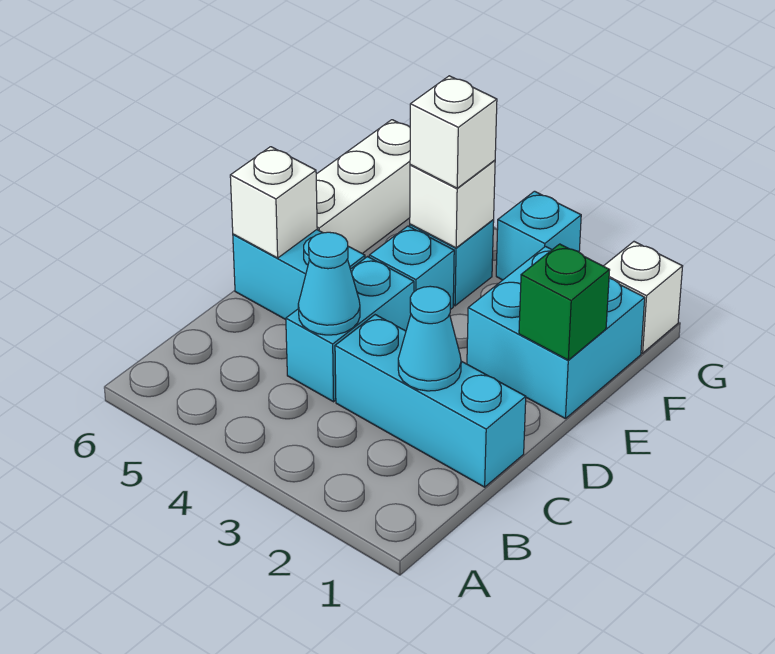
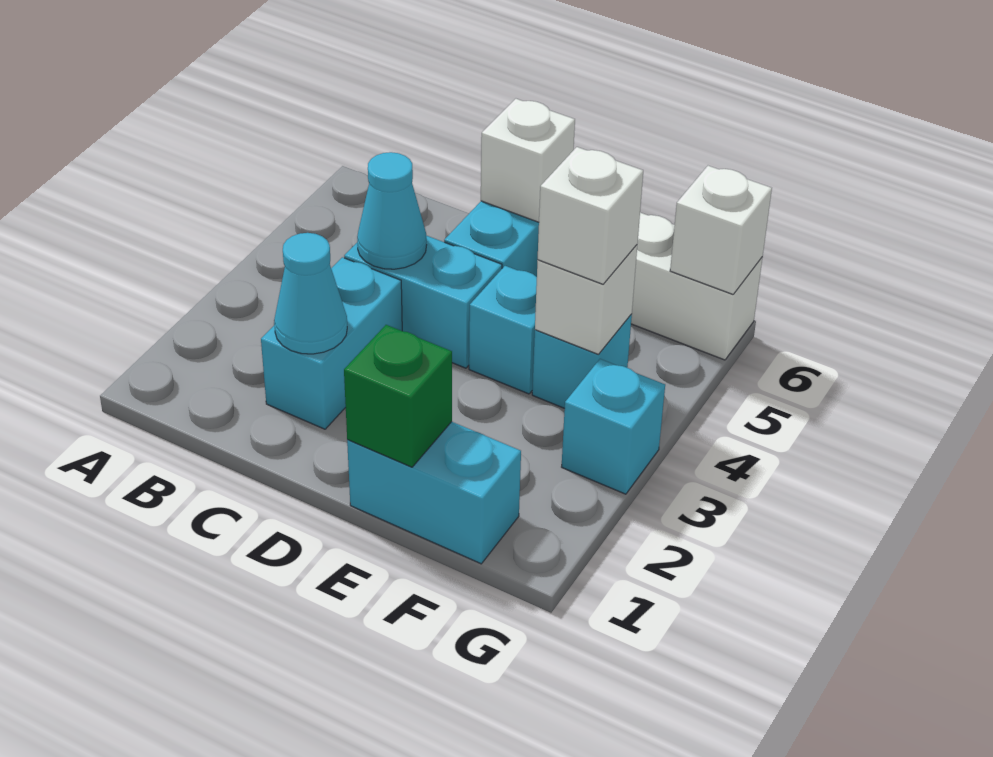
cyan 1x3 brick [335,315,526,487] -> cyan 1x2 brick [261,257,402,429]
cyan 2x2 brick [467,247,645,419] -> cyan 1x2 brick [347,422,521,564]
white 1x1 brick [604,242,683,353] -> white 1x1 brick moved to [670,166,772,294]

